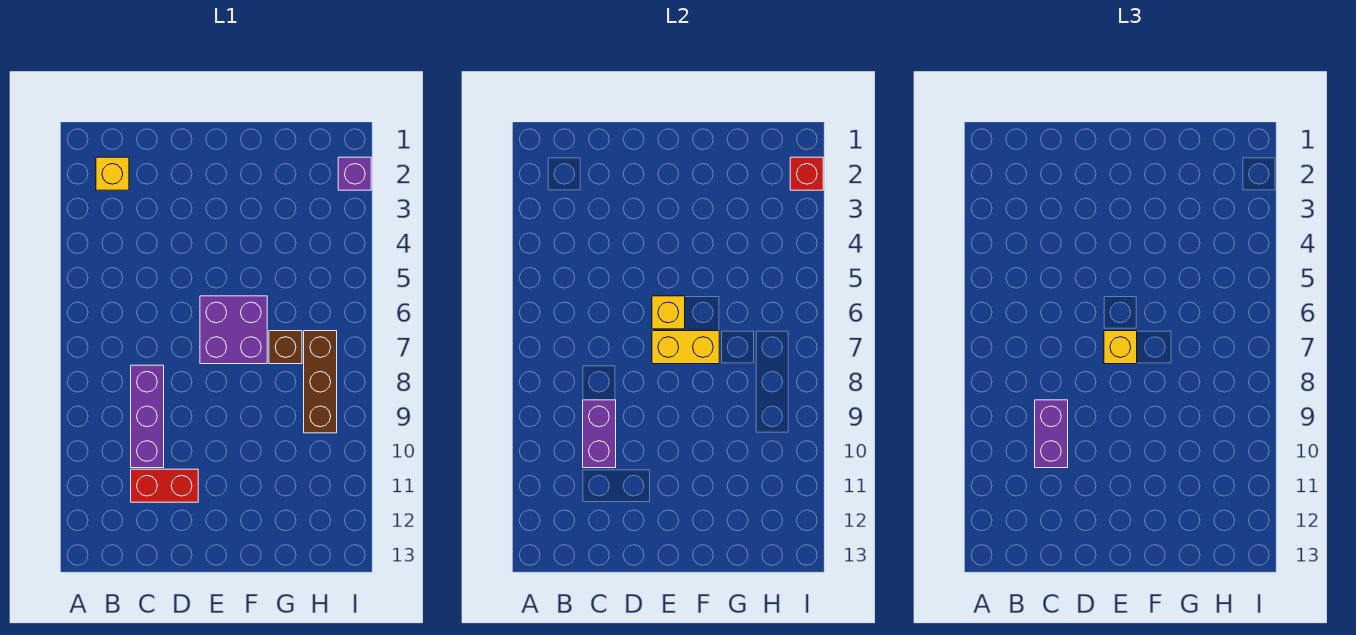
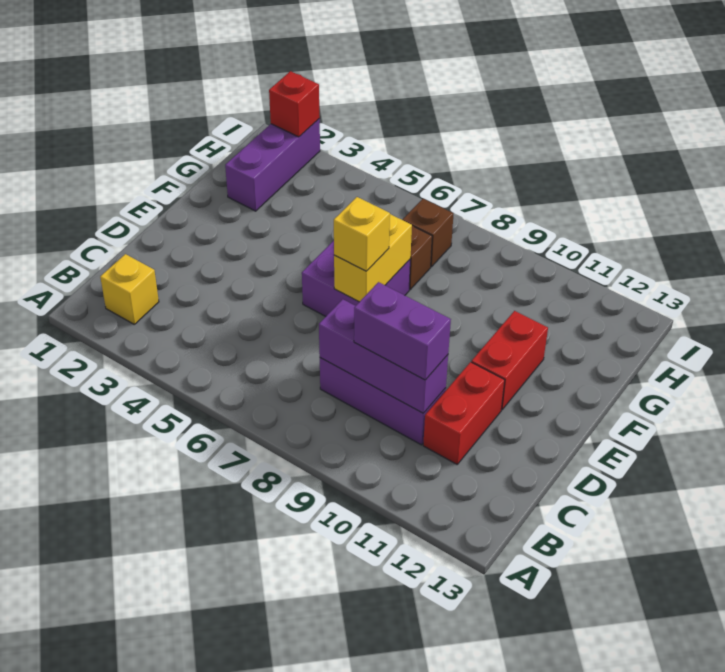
purple 1x2 brick [583,400,616,468] -> purple 1x3 brick [319,299,448,413]
yellow 1x1 brick [652,296,685,329] -> none
none -> red 1x2 brick [472,311,548,410]
brown 1x3 brick [304,331,337,433] -> brown 1x1 brick [403,199,454,267]
purple 1x1 brick [338,157,371,190] -> purple 1x3 brick [225,119,320,211]

